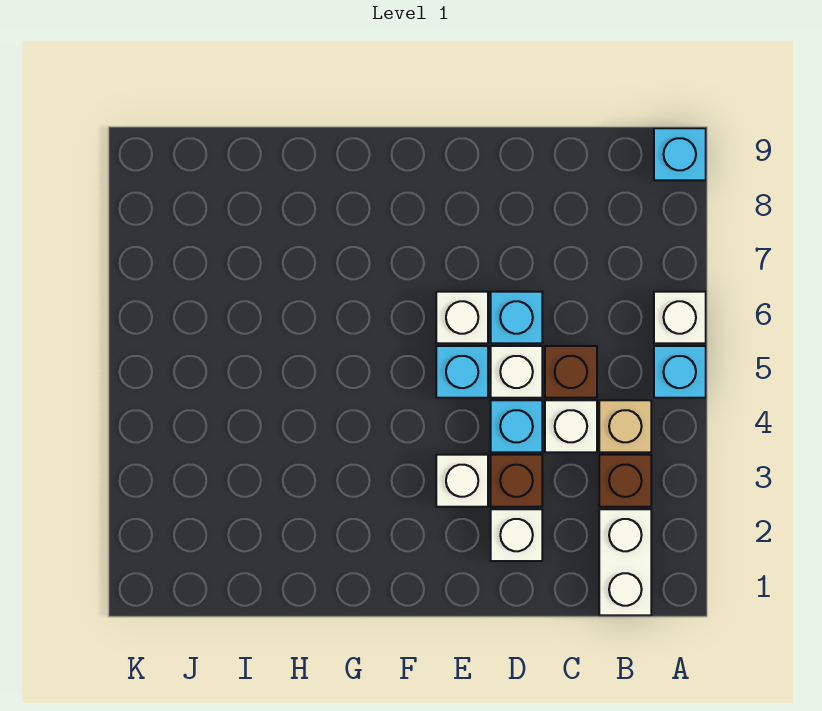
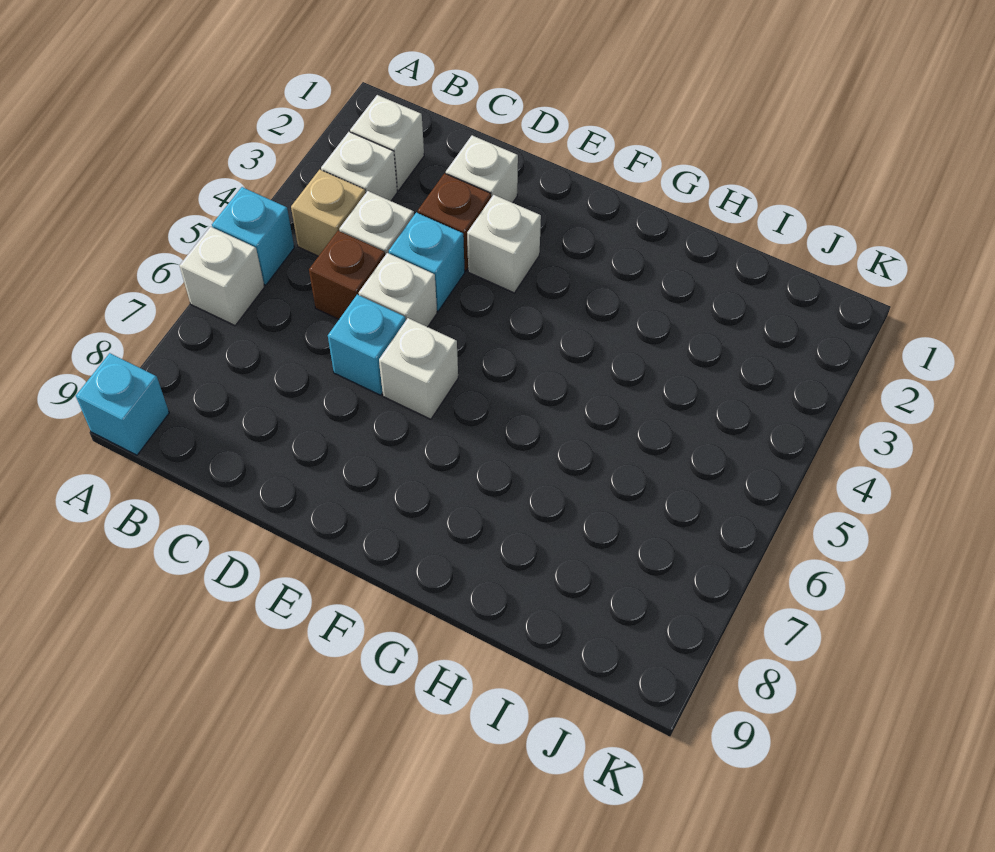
white 1x2 brick [599,509,651,615] -> white 1x1 brick [350,95,424,191]
brown 1x1 brick [599,455,651,507] -> white 1x1 brick [321,132,397,201]
cyan 1x1 brick [436,346,488,398] -> none

